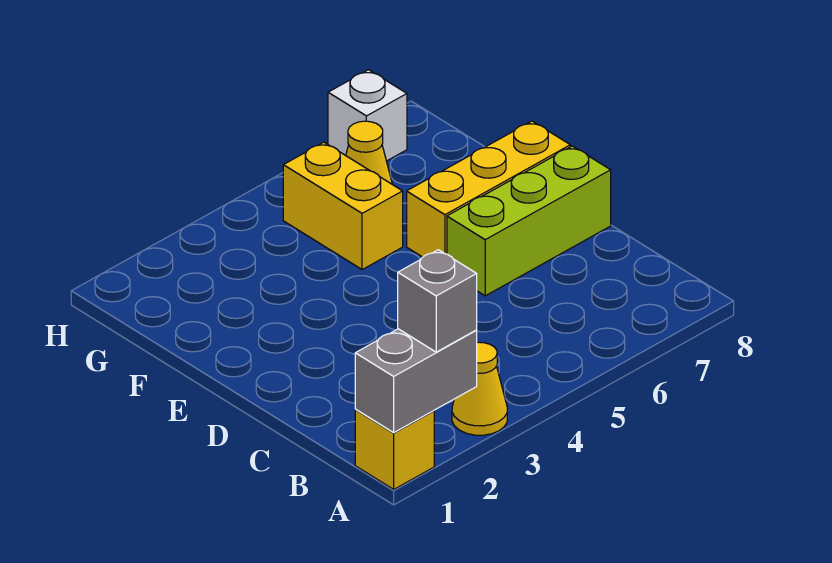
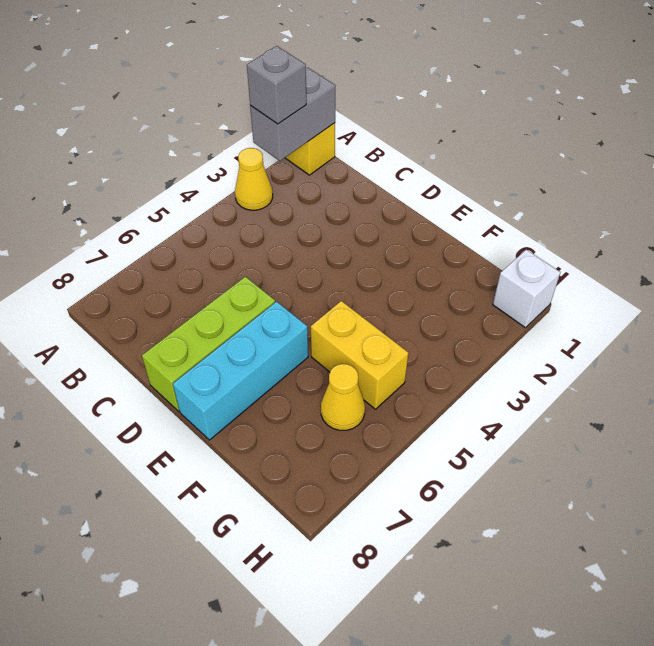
yellow 1x3 brick [407,121,570,257] -> cyan 1x3 brick [173,302,308,440]
white 1x1 brick [328,70,407,161] -> white 1x1 brick moved to [493,250,560,328]

